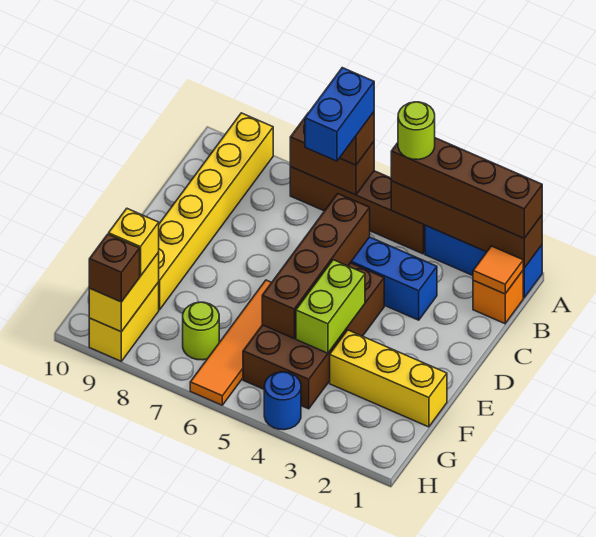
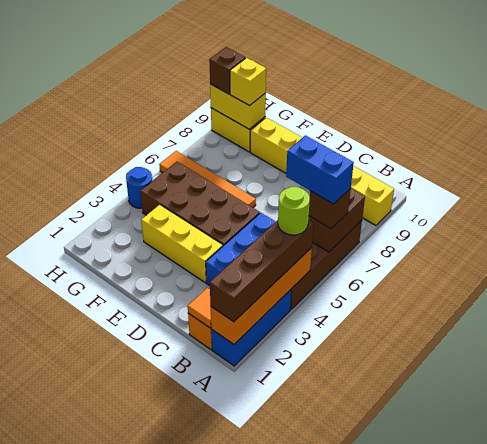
brown 1x4 brick [391,181,542,268] -> orange 1x4 brick [211,248,312,344]
brown 1x4 brick [262,194,370,338] -> none
lime 1x2 brick [296,260,365,353] -> none
yellow 1x3 brick [330,330,447,427] -> yellow 1x3 brick turned to [141,205,223,283]
lime 1x1 round brick [183,302,219,360] -> none

